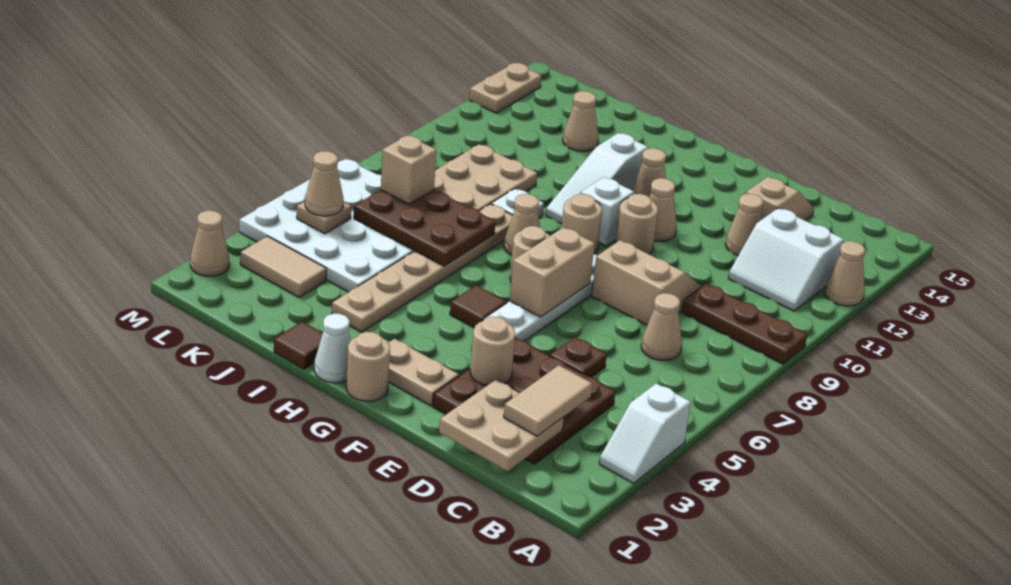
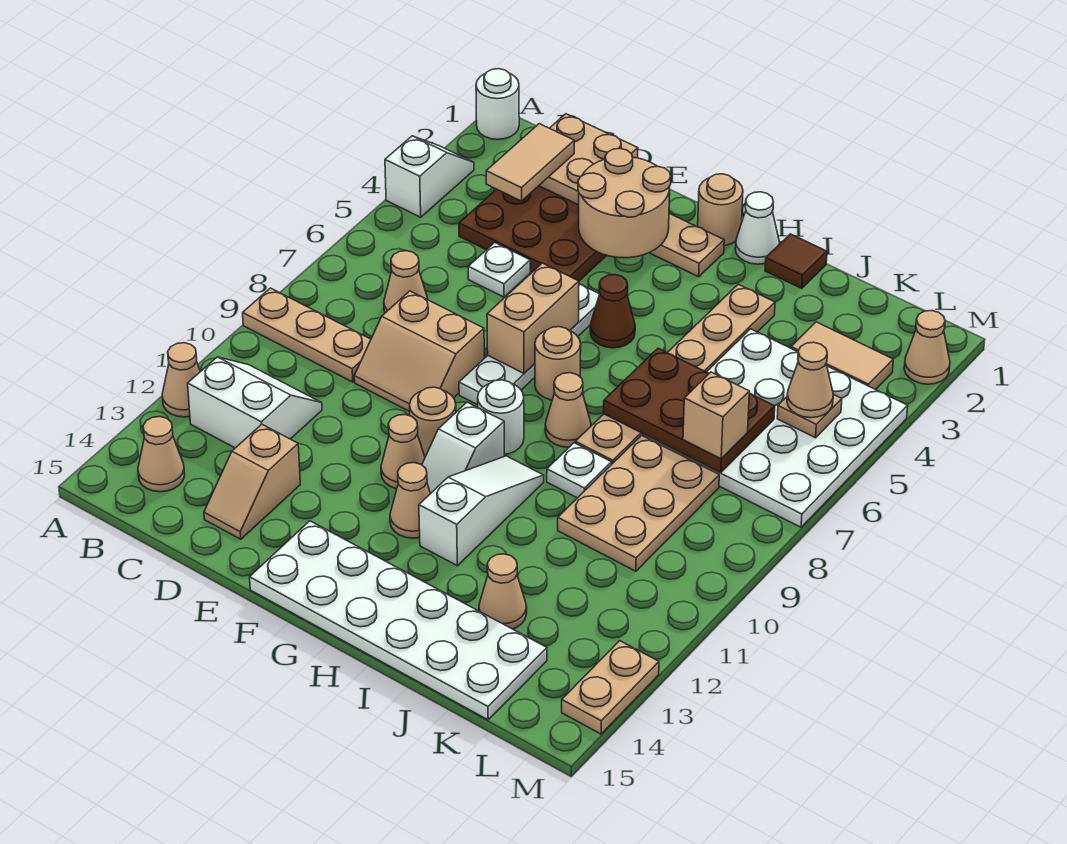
none -> white 1x1 round brick [476,69,519,139]
brown 1x3 plate [682,284,807,364] -> tan 1x3 plate [243,288,371,382]
brown 1x1 plate [550,337,607,377] -> white 1x1 plate [468,243,530,297]
tan 1x1 cone [726,194,763,255] -> tan 1x1 cone moved to [138,417,185,492]
tan 1x1 round brick [470,317,515,385] -> tan 2x2 round brick [578,149,671,258]
none -> white 2x6 plate [250,521,547,720]
brown 1x1 tile [450,285,507,327] -> brown 1x1 cone [590,274,635,348]
tan 1x1 round brick [562,194,602,254] -> white 1x1 round brick [478,380,524,454]

